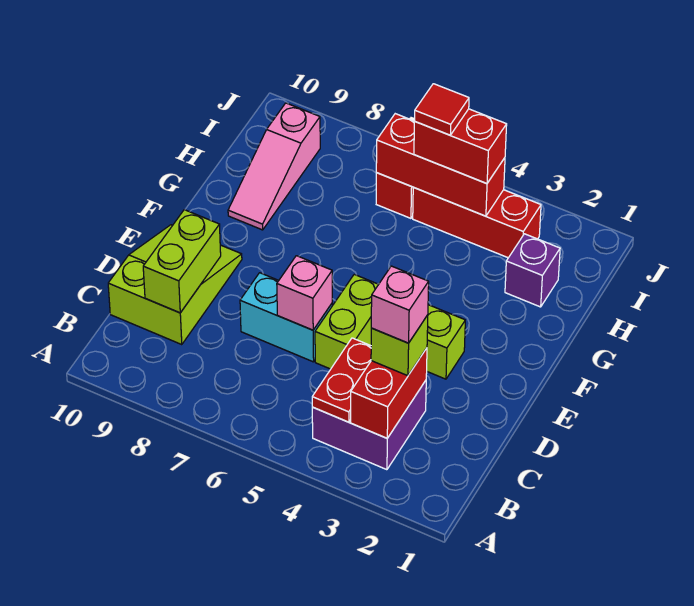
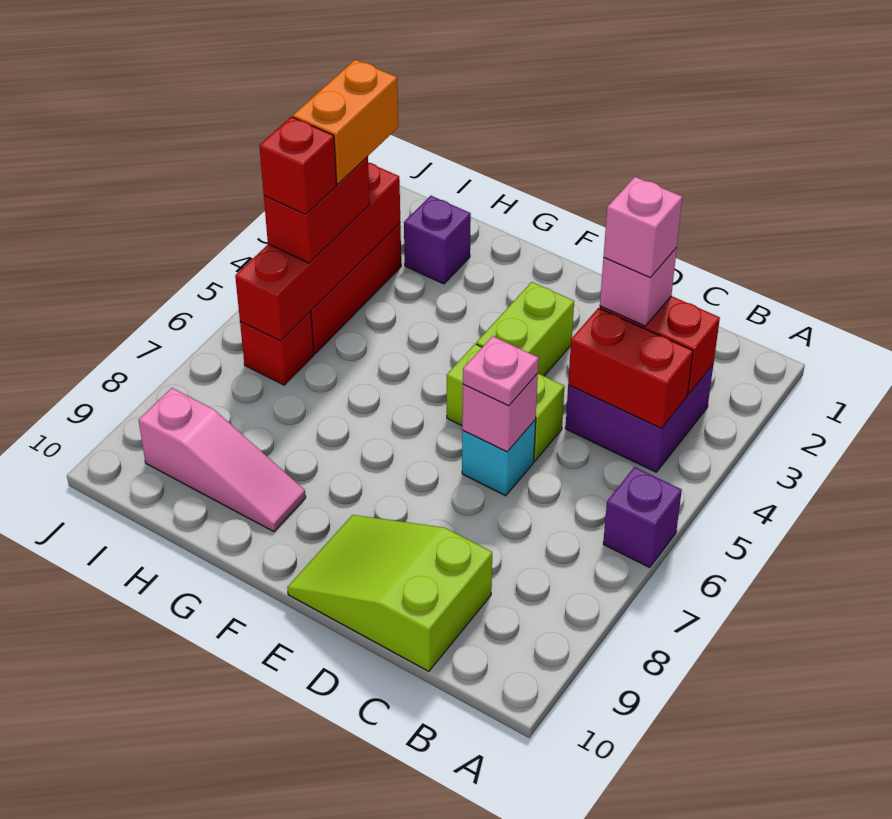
none -> purple 1x1 brick [603,467,682,568]
red 1x2 plate [312,338,371,422] -> red 1x2 brick [568,308,693,428]
lime 1x1 brick [371,315,428,376] -> pink 1x1 brick [600,248,677,326]
lime 1x2 brick [143,210,221,313] -> none
cyan 1x2 brick [240,273,332,362] -> cyan 1x1 brick [462,420,536,496]
none -> pink 1x1 plate [463,336,539,406]
none -> orange 1x2 brick [293,60,398,184]
red 1x3 brick [376,114,505,216] -> red 1x4 brick [235,163,400,341]
red 1x1 tile [415,84,469,135] -> red 1x1 brick [259,117,337,215]

